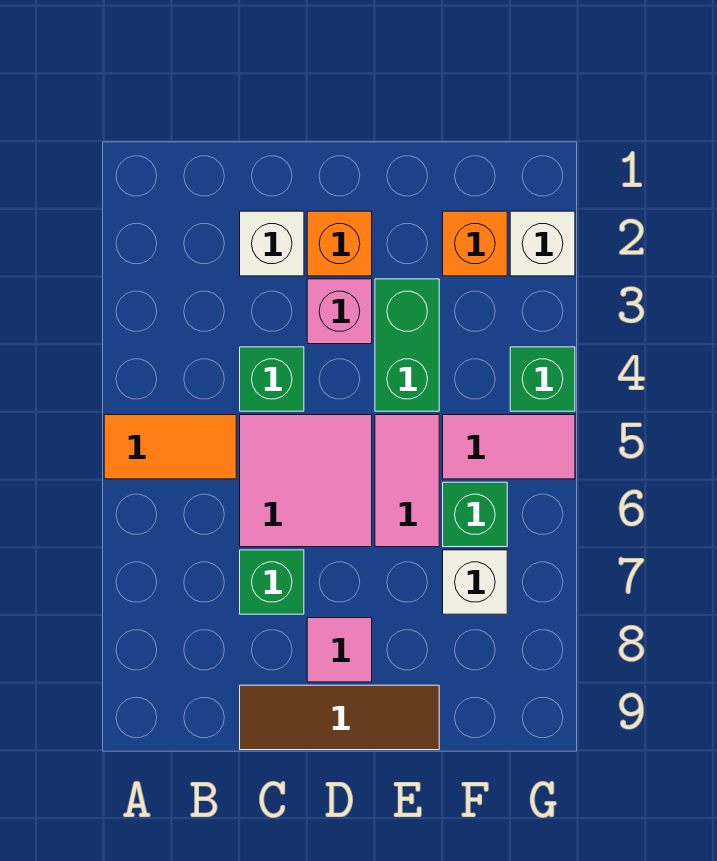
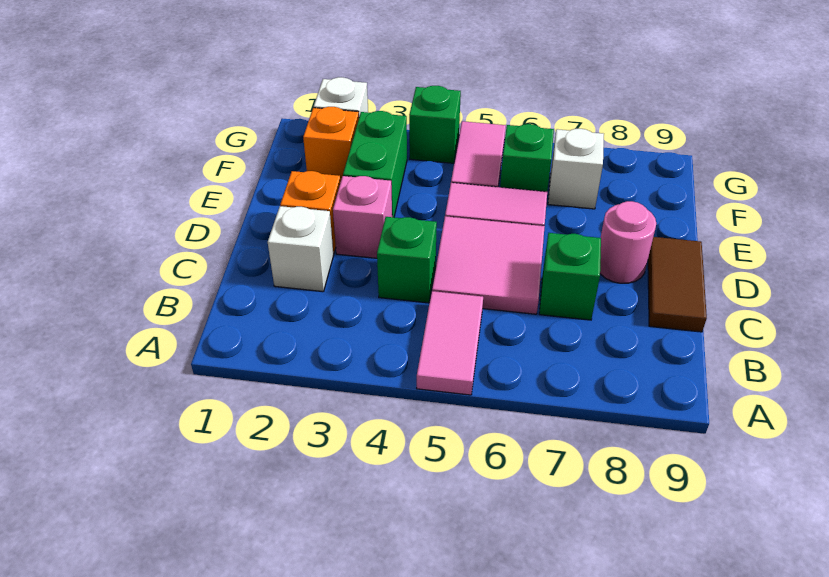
orange 1x2 tile [104,415,236,479] -> pink 1x2 tile [417,291,483,395]
brown 1x3 tile [240,685,439,750] -> brown 1x2 tile [648,237,707,332]
pink 1x1 tile [307,618,372,682] -> pink 1x1 round brick [600,201,656,283]
green 1x2 brick [375,279,439,411] -> green 1x2 brick turned to [343,111,407,217]

